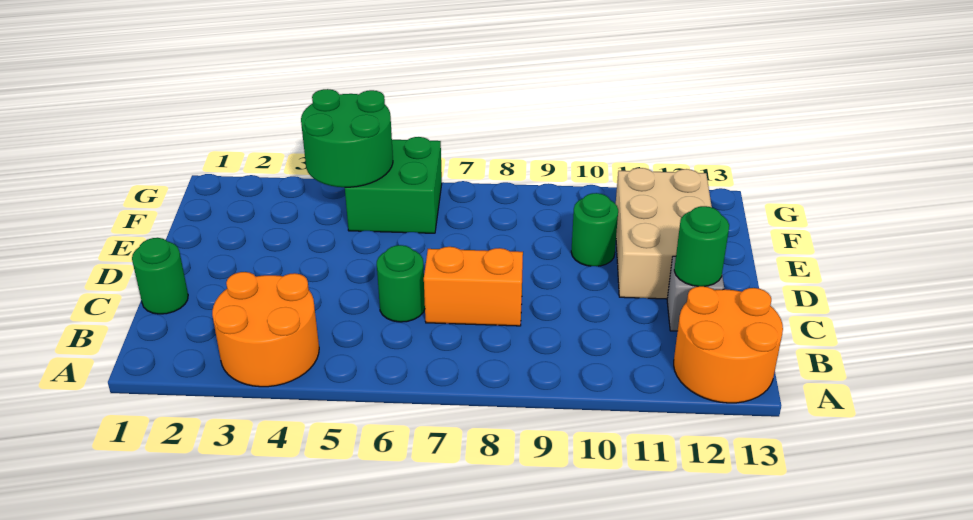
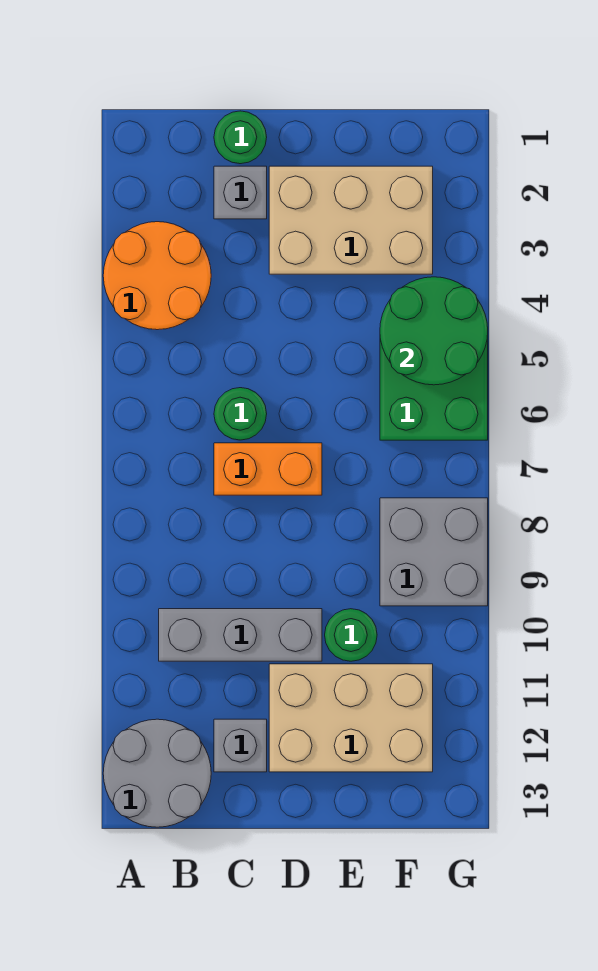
orange 2x2 round brick [674,286,783,403] -> grey 2x2 round brick [103,719,211,827]
none -> grey 1x3 brick [159,609,322,661]
none -> grey 1x1 brick [214,166,267,219]
orange 1x2 brick [424,247,523,326] -> orange 1x2 brick turned to [214,443,322,495]
green 1x1 round brick [674,206,729,286] -> none
none -> tan 2x3 brick [269,166,433,274]
none -> grey 2x2 brick [380,498,488,606]

